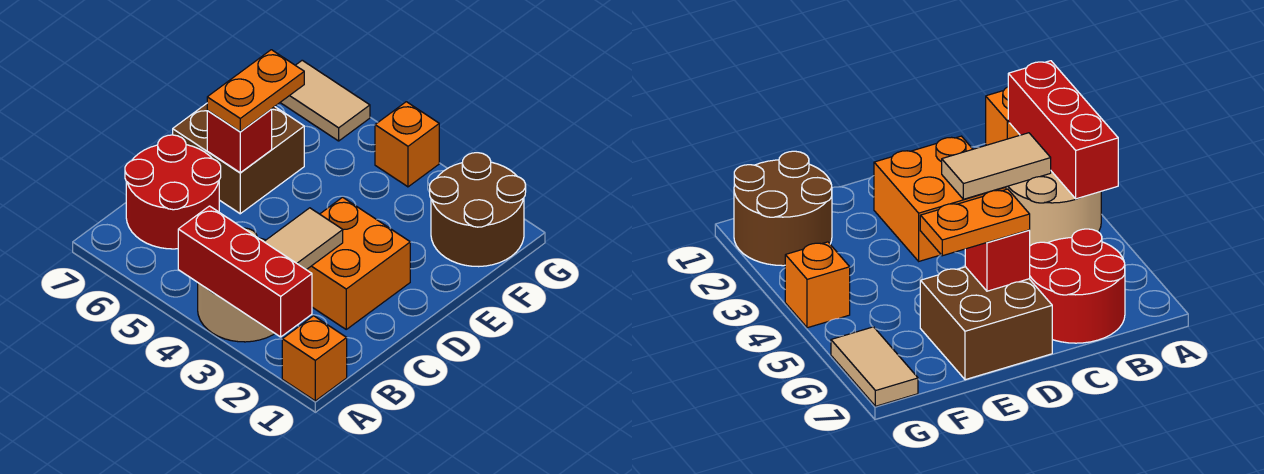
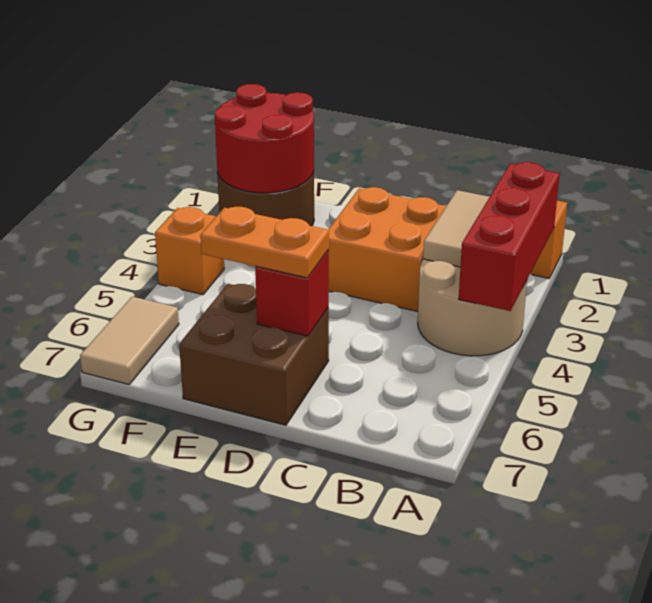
tan 1x2 tile [264,208,343,270] -> tan 1x2 tile turned to [423,190,489,267]
red 2x2 round brick [125,135,221,249] -> red 2x2 round brick moved to [215,84,314,193]

